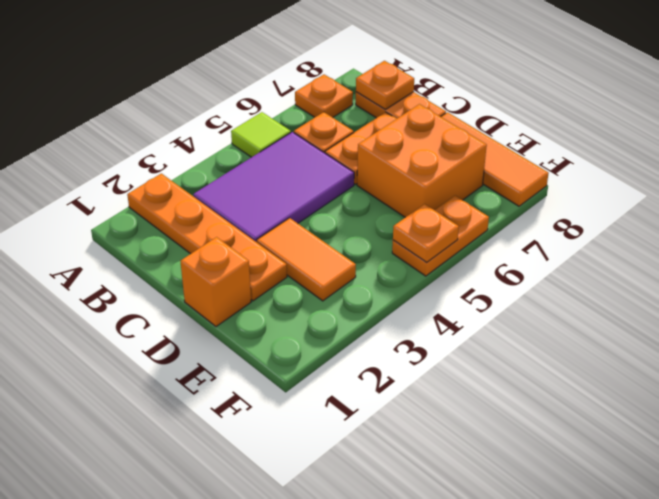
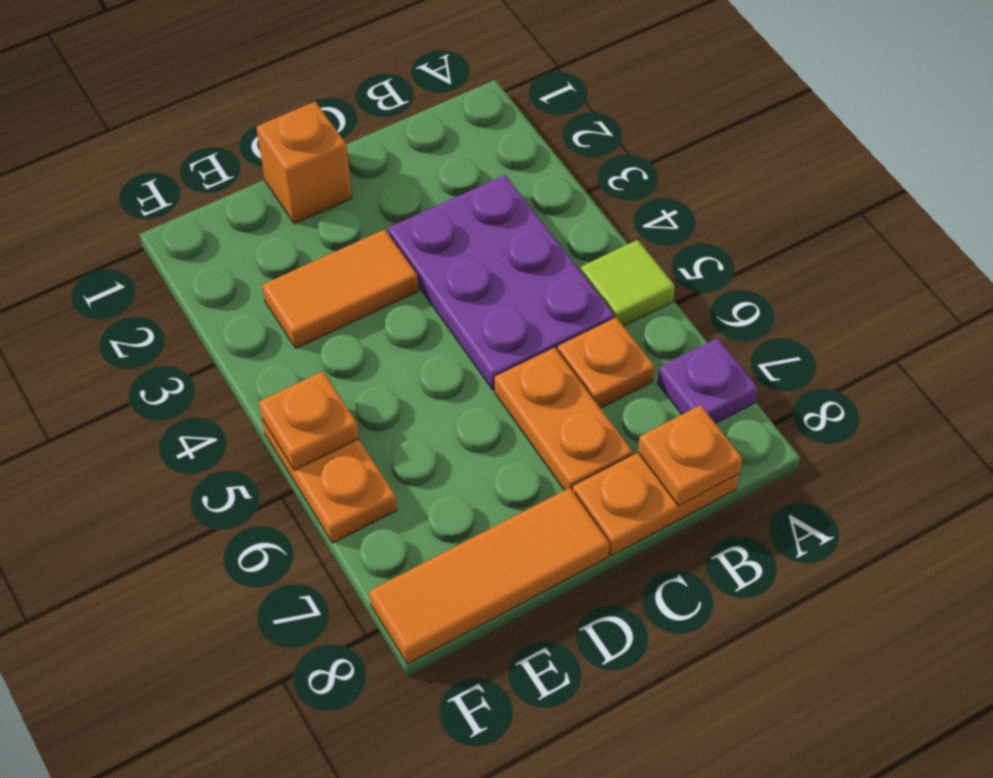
orange 1x4 plate [127,173,287,301] -> none
orange 1x1 plate [295,74,353,117] -> purple 1x1 plate [657,338,758,424]
purple 2x3 tile [193,132,354,242] -> purple 2x3 plate [388,175,615,390]
orange 2x2 brick [357,104,487,217] -> none

